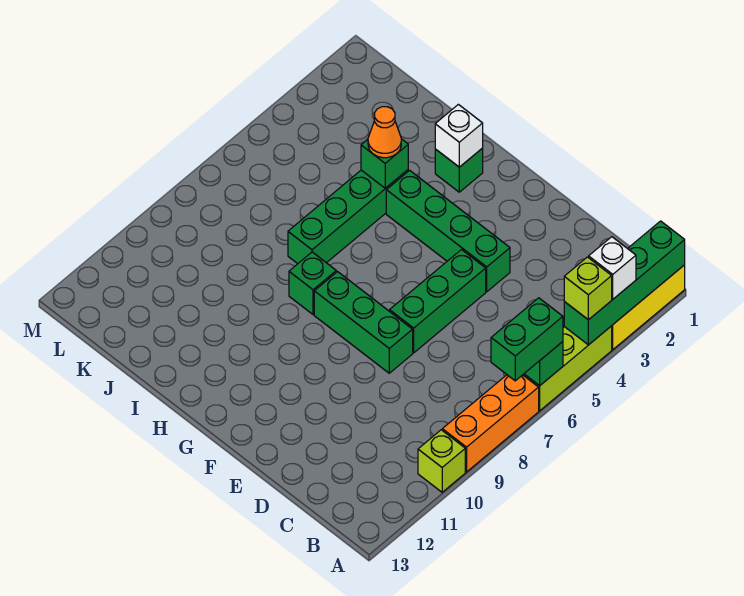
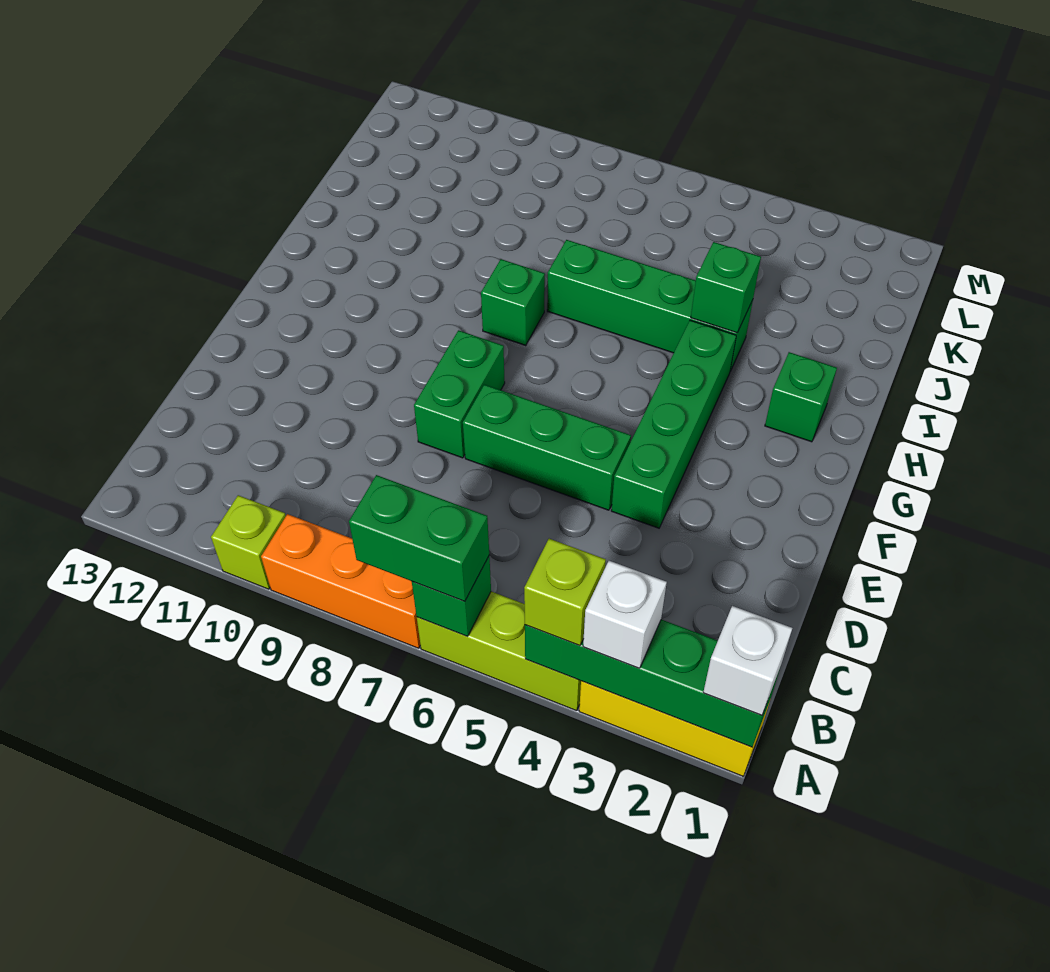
green 1x3 brick [314,272,413,373] -> green 1x2 brick [414,330,505,458]
white 1x1 brick [435,104,483,167] -> white 1x1 brick moved to [703,606,792,715]
orange 1x1 cone [368,107,401,158] -> none

